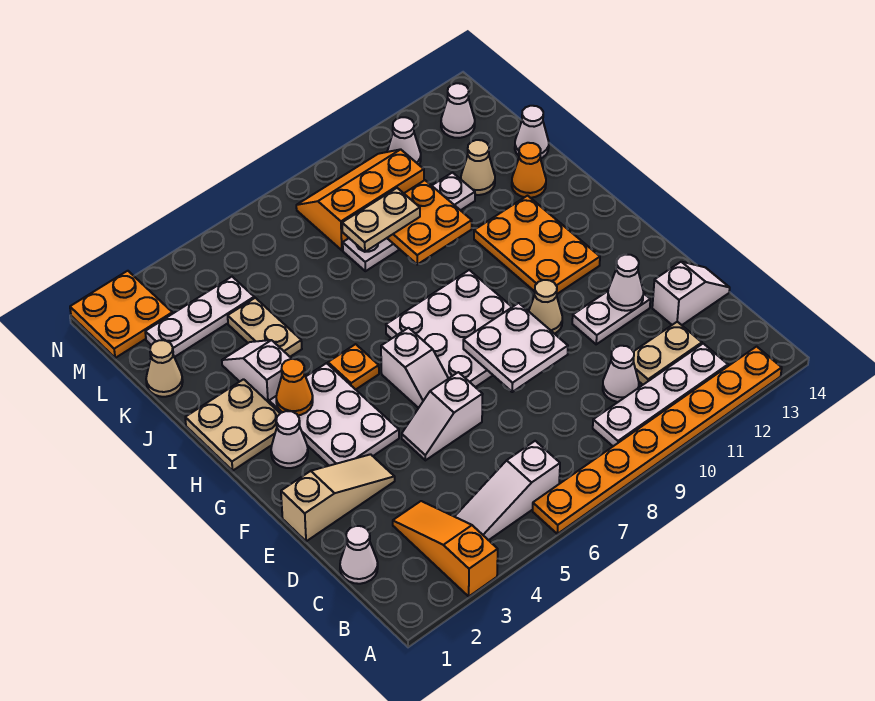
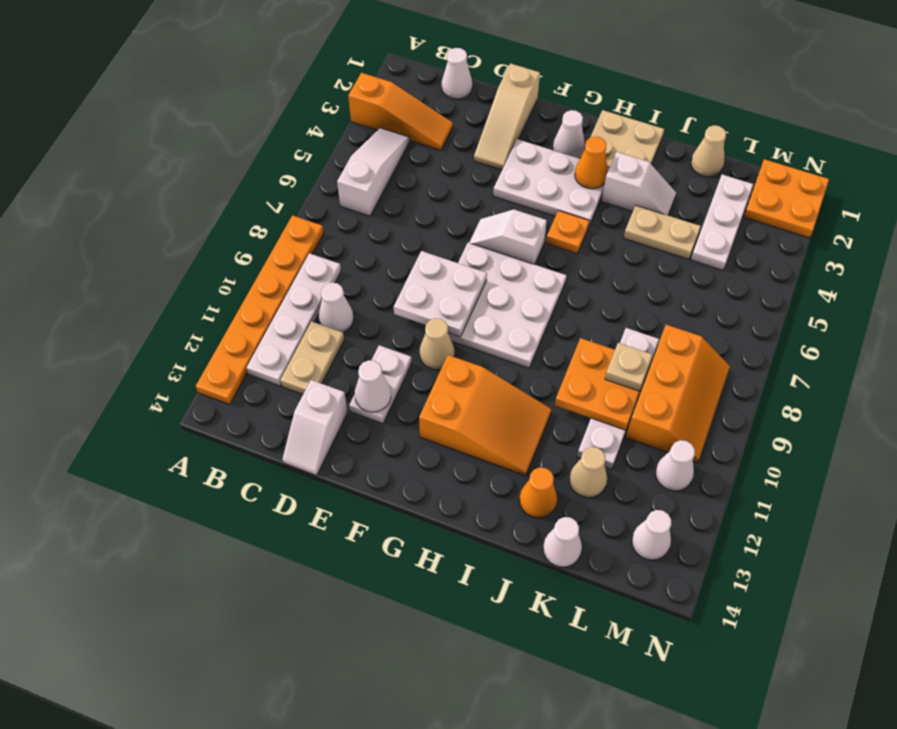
orange 1x8 plate [533,347,782,534] -> orange 1x6 plate [196,216,324,405]
white 1x2 slope [402,372,483,460] -> none
orange 2x3 plate [474,196,600,294] -> orange 2x3 slope [419,355,552,476]
tan 1x2 plate [342,188,420,252] -> tan 1x1 plate [605,343,652,391]

